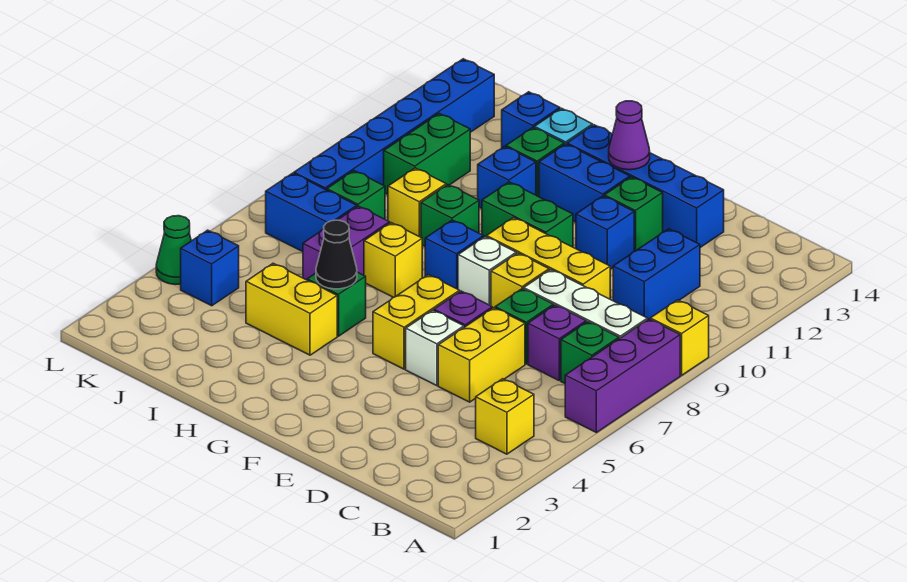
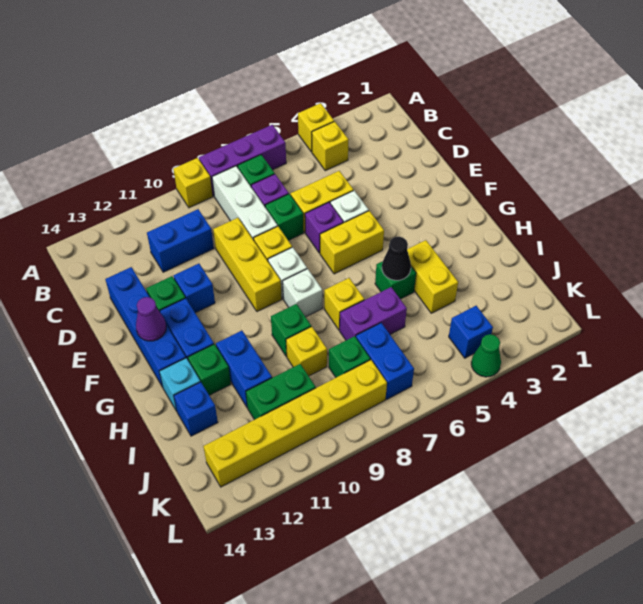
none -> yellow 1x1 brick [298,103,334,152]
green 1x2 brick [482,182,573,247] -> none
blue 1x1 brick [425,220,484,289] -> white 1x1 brick [283,269,322,317]
blue 1x1 brick [478,146,536,208] -> blue 1x2 brick [216,331,272,408]
blue 1x6 brick [294,59,494,190] -> yellow 1x6 brick [203,360,387,487]

